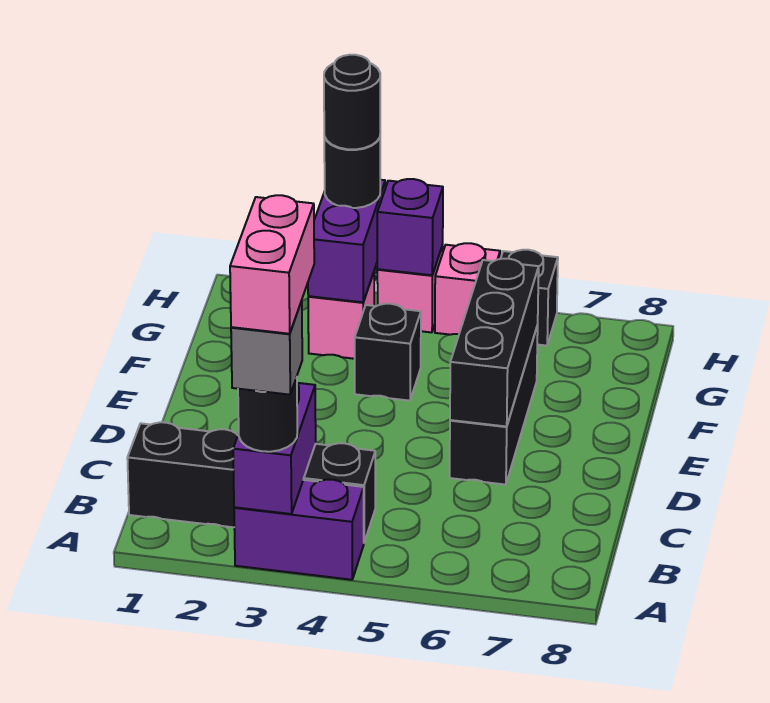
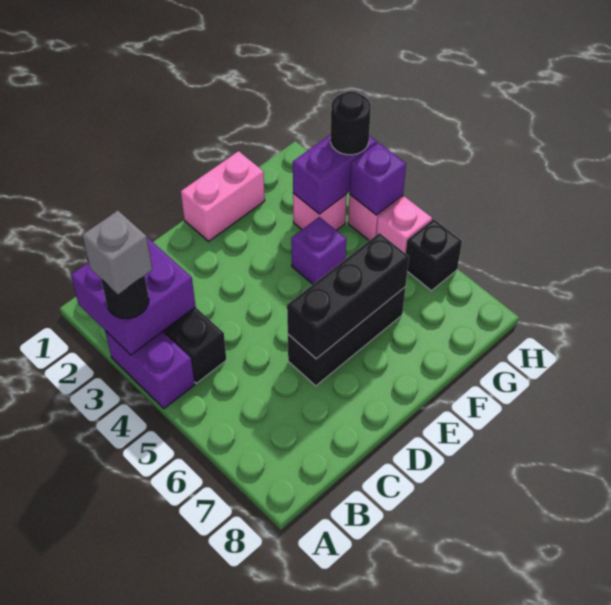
purple 1x2 brick [233,383,316,514] -> purple 2x2 brick [71,237,196,355]
pink 1x2 brick [230,195,314,334] -> pink 1x2 brick moved to [181,151,265,241]
black 1x1 brick [355,304,421,401] -> purple 1x1 brick [291,217,346,284]
black 1x1 round brick [324,55,380,149] -> none

